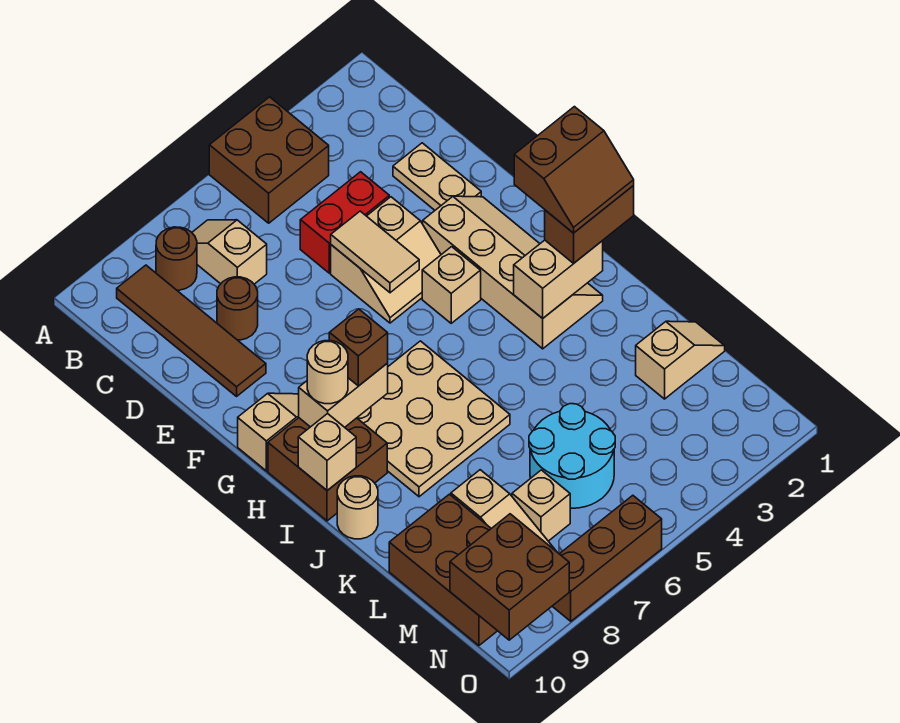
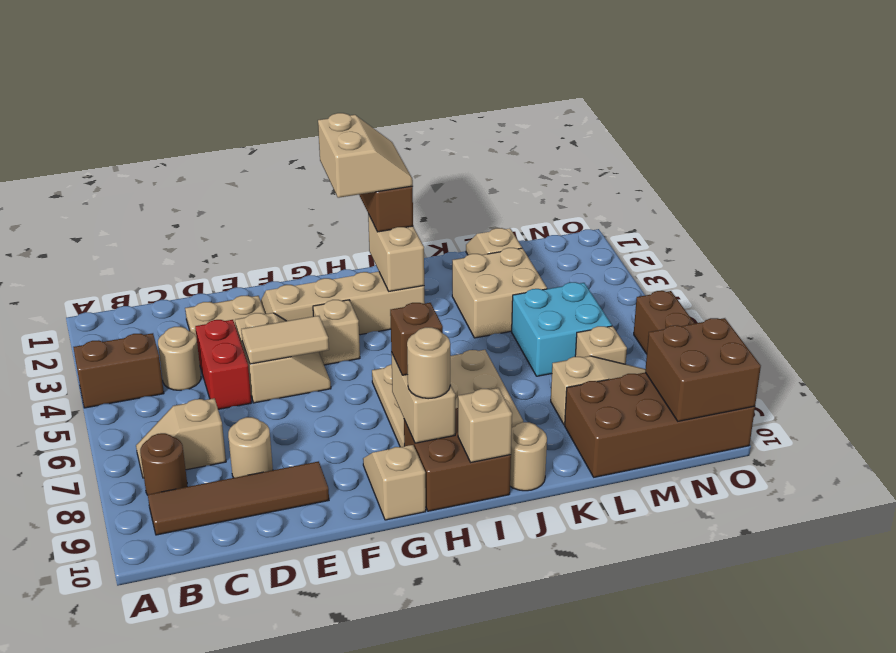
brown 2x2 brick [209,97,329,223] -> brown 1x2 brick [73,333,164,408]
none -> tan 1x1 round brick [158,327,201,390]
brown 1x1 round brick [217,277,258,340] -> tan 1x1 round brick [228,417,273,478]
brown 2x2 slope [514,107,634,233] -> tan 2x2 slope [318,113,413,198]
none -> tan 2x2 brick [452,248,547,338]
cyan 2x2 round brick [529,404,615,508] -> cyan 2x2 brick [512,282,612,376]
brown 2x3 brick [389,494,497,646] -> brown 2x4 brick [565,373,755,477]

